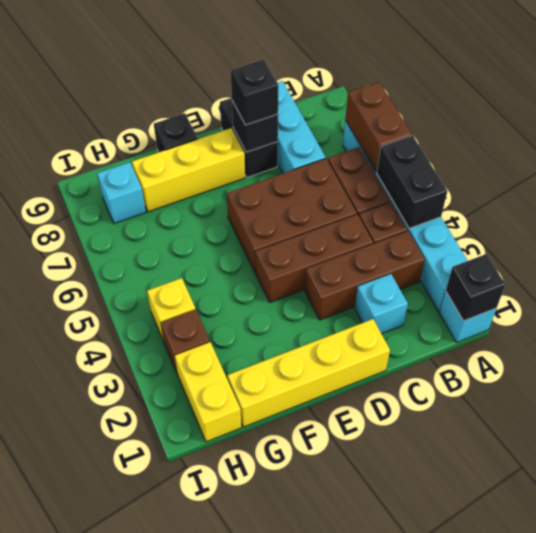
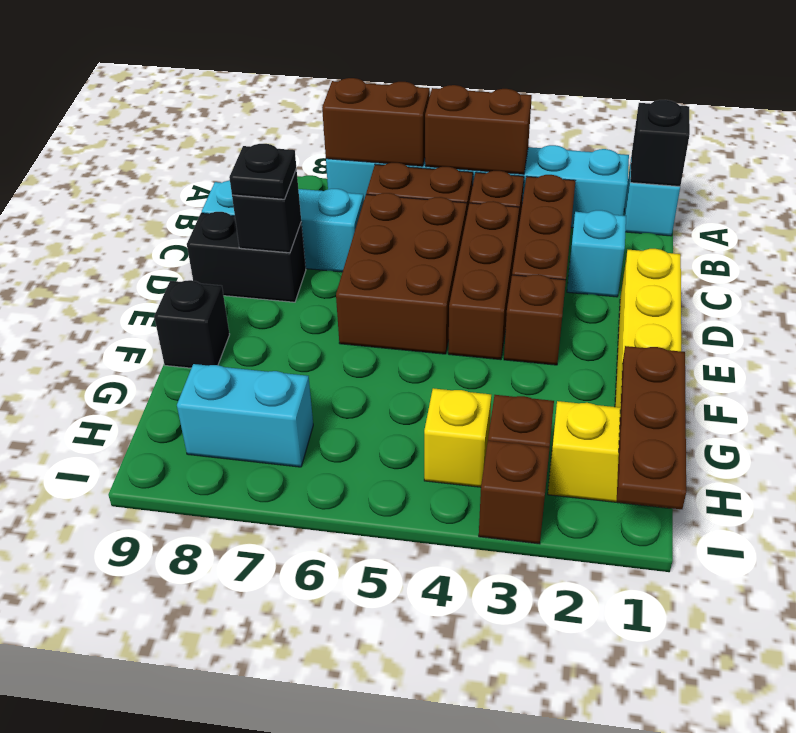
black 1x2 brick [377,135,447,228] -> brown 1x2 brick [425,85,532,174]
black 1x1 brick [231,59,278,125] -> black 1x1 plate [229,144,296,199]
none -> brown 1x1 brick [504,274,566,365]
yellow 1x3 brick [132,128,245,212] -> none
none -> brown 1x3 plate [617,346,686,509]
cyan 1x1 brick [97,162,146,224] -> cyan 1x2 brick [177,364,313,467]
none -> brown 1x1 brick [479,441,550,544]

